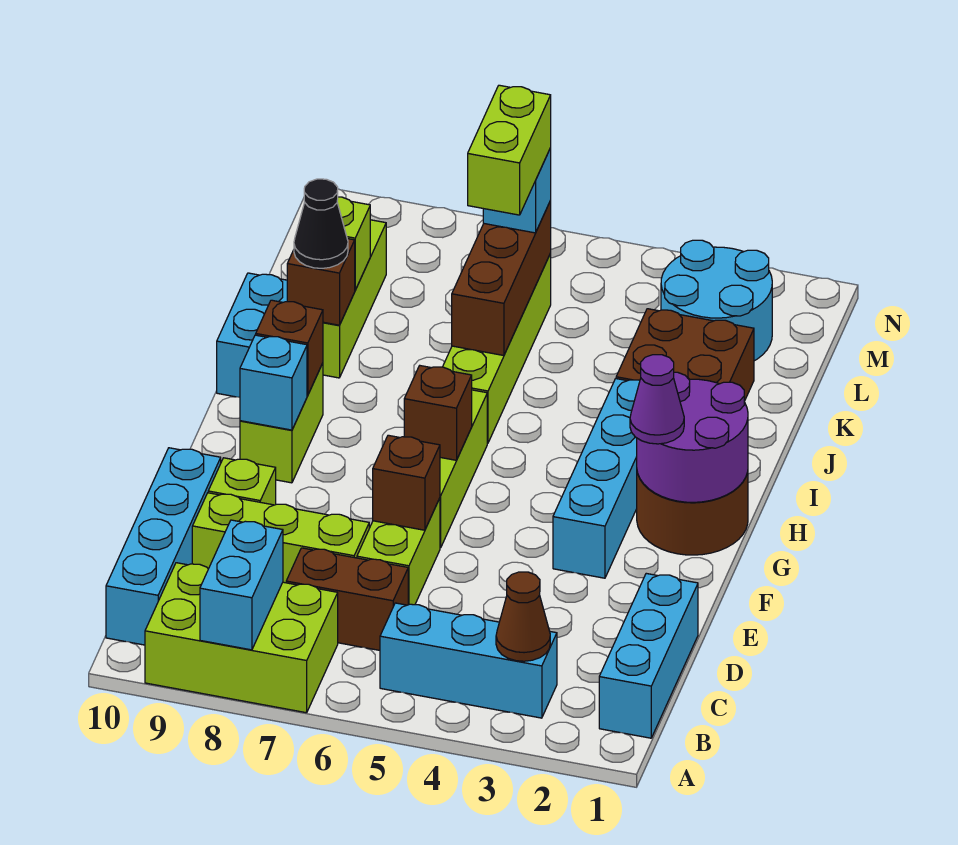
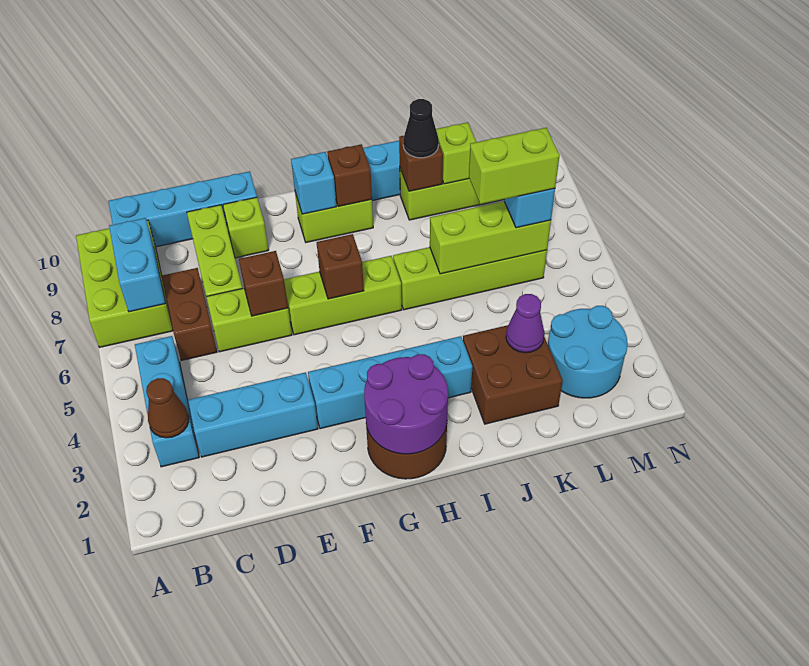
cyan 1x2 brick [200,520,283,650] -> cyan 1x2 brick turned to [109,218,165,312]
cyan 1x3 brick [599,573,698,738] -> cyan 1x3 brick moved to [188,372,318,457]
purple 1x1 cone [630,355,684,444] -> purple 1x1 cone moved to [506,294,545,353]
brown 1x3 brick [452,201,551,356] -> lime 1x3 brick [430,201,551,274]

